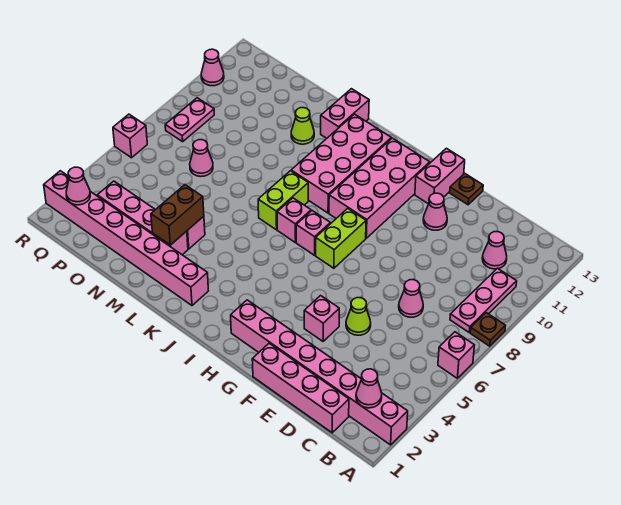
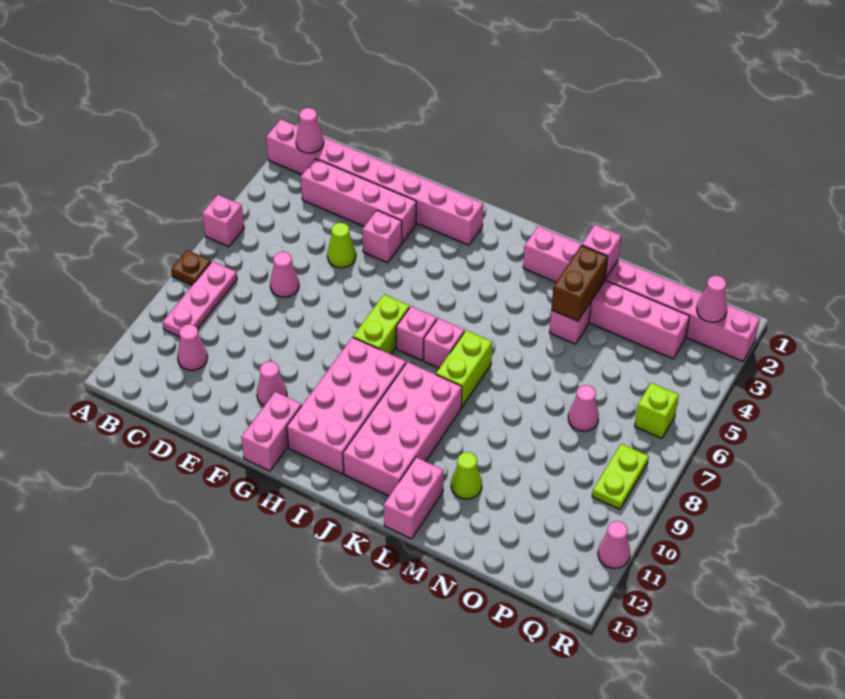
pink 1x4 brick [252,343,349,433] -> pink 1x4 brick moved to [301,159,416,243]
brown 1x1 plate [450,174,483,205] -> none
none -> lime 1x1 brick [635,383,679,438]
pink 1x2 plate [165,98,214,142] -> lime 1x2 plate [592,444,649,509]
pink 1x1 brick [113,114,147,158] -> pink 1x1 brick moved to [582,225,621,279]

